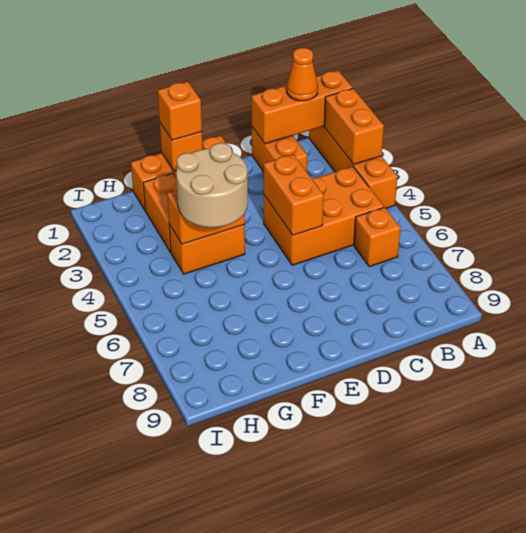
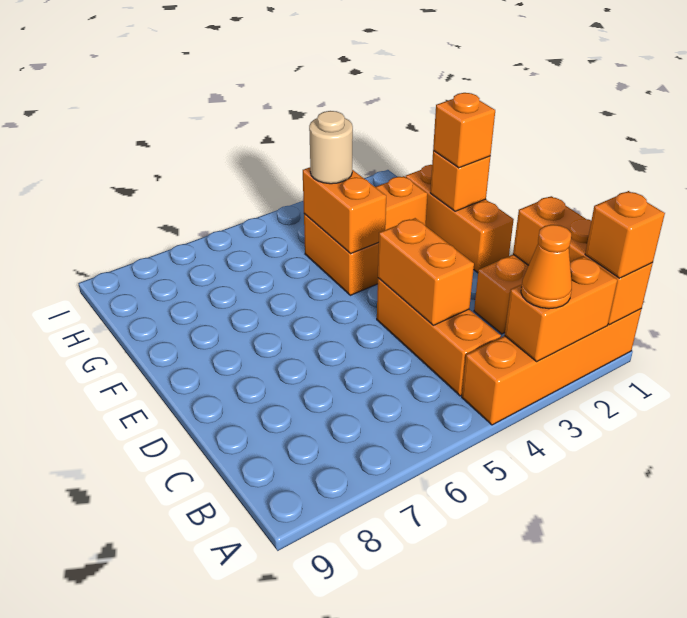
orange 1x1 cone [287,48,318,101] -> orange 1x1 cone moved to [521,225,572,309]
orange 2x3 brick [264,167,384,265] -> orange 1x3 brick [377,278,501,396]
orange 1x1 brick [354,207,400,267] -> orange 1x1 brick moved to [585,191,665,278]
orange 1x2 brick [264,154,324,235] -> orange 1x2 brick turned to [378,218,474,325]
tan 2x2 round brick [176,143,248,228] -> tan 1x1 round brick [309,111,353,184]

